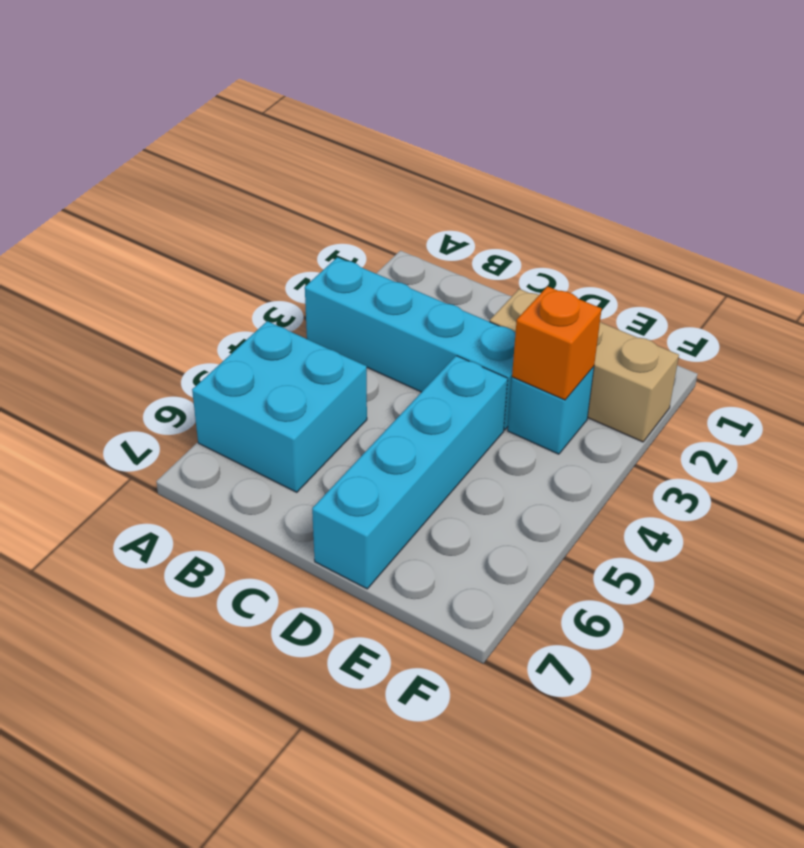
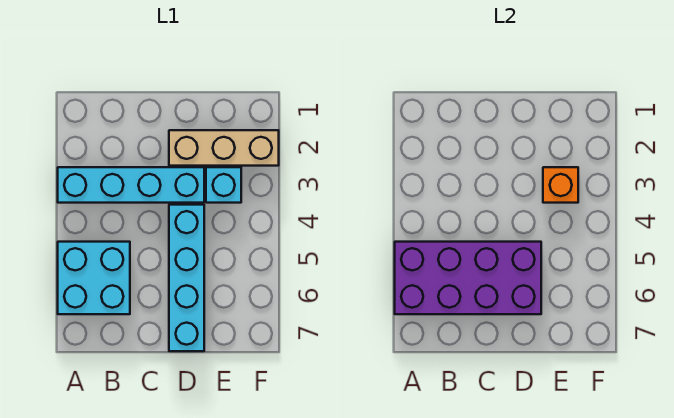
none -> purple 2x4 brick [395,242,541,314]

